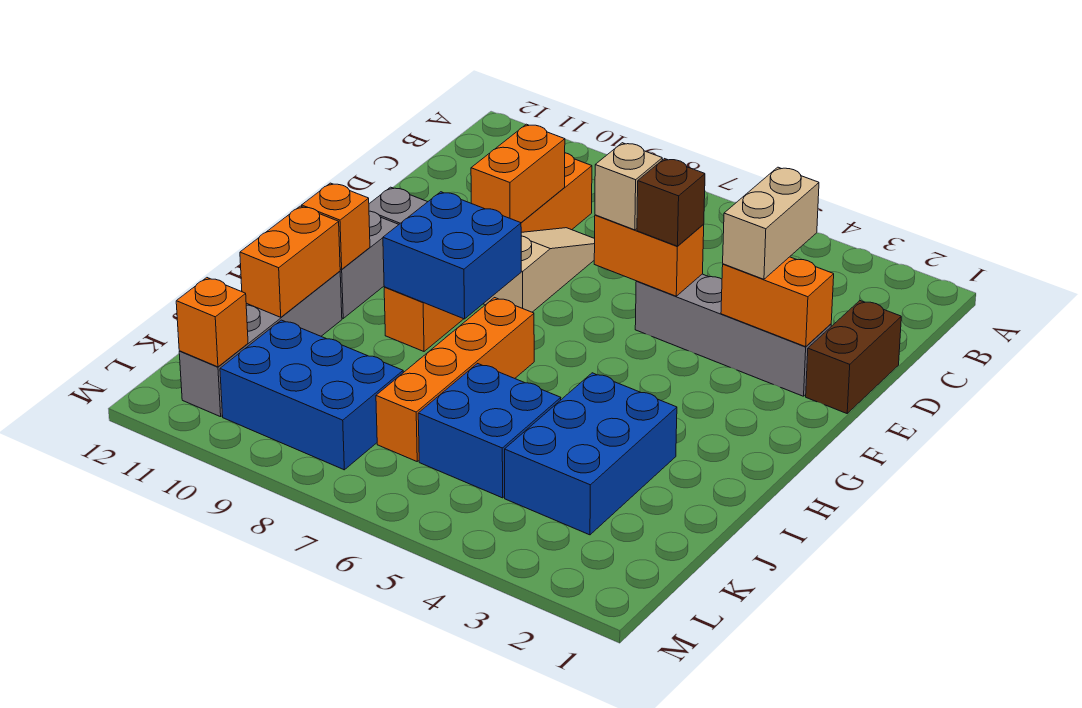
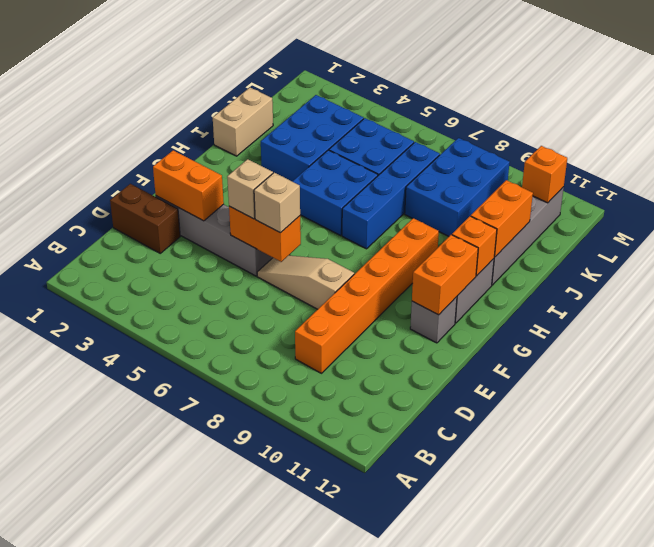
brown 1x2 brick [806,301,901,413] -> brown 1x2 brick turned to [110,184,180,253]
tan 1x2 brick [723,167,819,279] -> tan 1x2 brick moved to [213,88,273,156]
tan 1x3 slope [484,228,595,312] -> tan 1x3 slope turned to [257,256,354,309]
orange 1x2 brick [471,124,565,223] -> orange 1x2 brick moved to [412,235,478,315]
brown 1x1 brick [637,159,705,246] -> tan 1x1 brick [227,159,273,219]
blue 2x2 brick [383,192,521,319] -> blue 2x2 brick moved to [292,150,378,235]
orange 1x4 brick [376,298,534,461] -> blue 1x4 brick [342,142,440,249]
blue 2x3 brick [220,320,403,470] -> blue 2x3 brick turned to [405,138,510,236]

